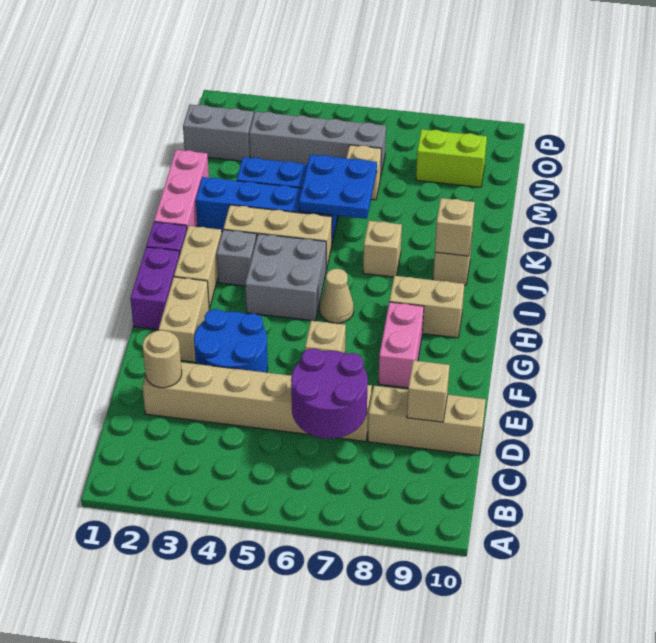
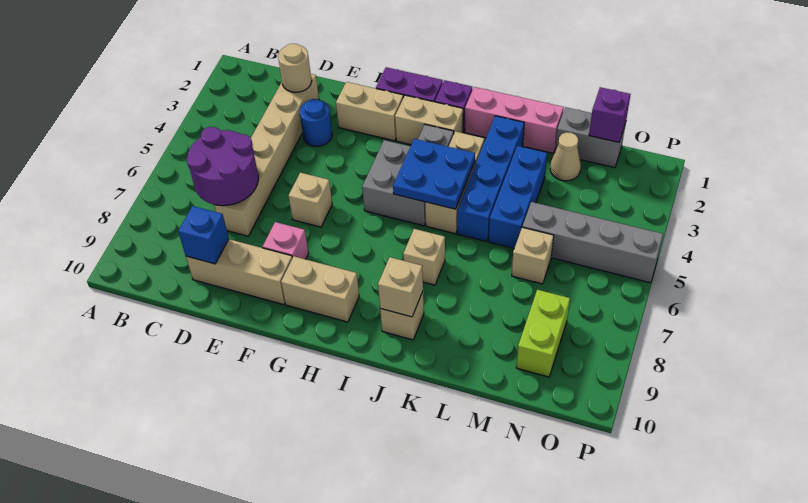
tan 1x3 brick [368,386,486,456] -> tan 1x3 brick turned to [186,239,292,305]
tan 1x1 brick [407,360,450,422] -> blue 1x1 brick [178,206,229,264]
blue 2x2 round brick [194,309,268,373] -> blue 1x1 round brick [299,99,332,147]
pink 1x2 brick [378,302,424,388] -> pink 1x1 brick [263,222,309,259]
tan 1x1 cone [320,269,354,323] -> tan 1x1 cone moved to [550,132,581,181]
tan 1x2 brick [389,276,464,338] -> tan 1x2 brick turned to [281,256,359,322]
blue 2x2 plate [299,155,377,219] -> blue 2x2 plate moved to [393,139,475,209]
grey 1x2 brick [183,105,254,161] -> grey 1x2 brick turned to [555,107,626,168]
none -> purple 1x1 brick [589,87,631,142]
grey 1x4 brick [249,111,386,174] -> grey 1x4 brick turned to [522,202,663,283]

